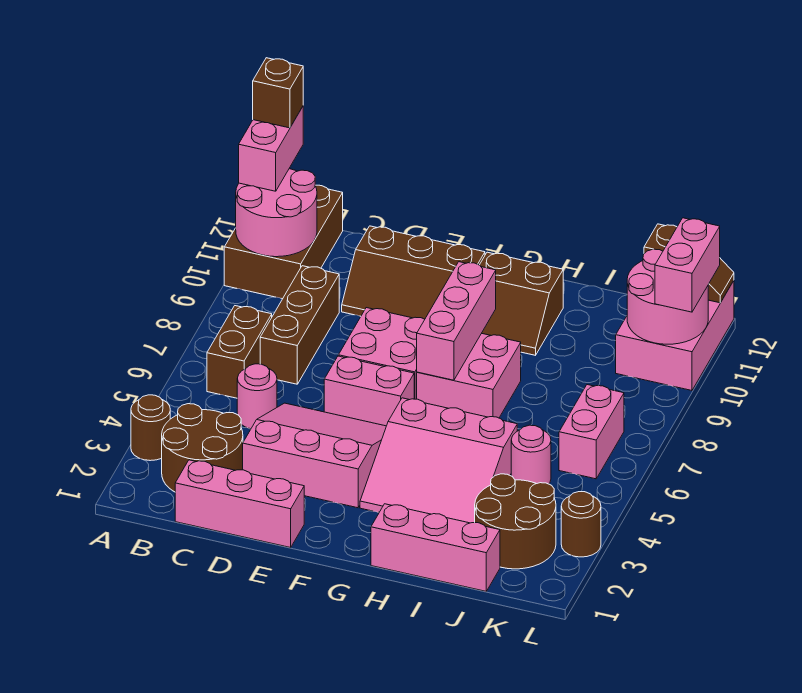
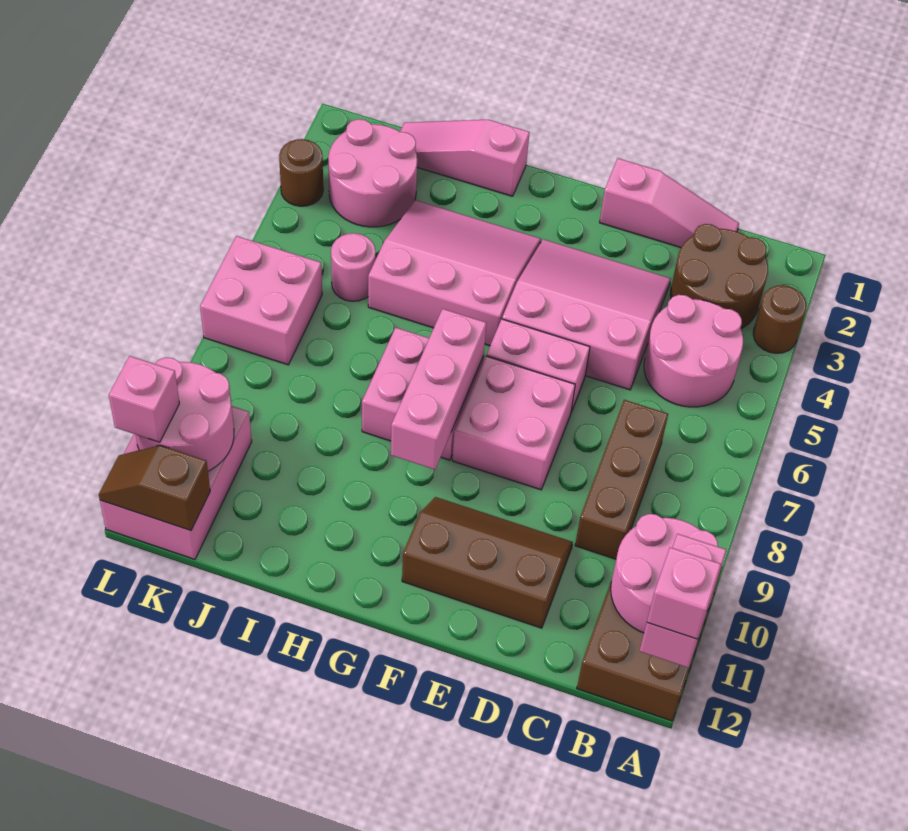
brown 1x1 brick [253,58,303,128] -> pink 1x1 brick [647,547,721,639]
brown 1x2 brick [207,306,272,398] -> none
pink 1x3 brick [175,460,304,548] -> pink 1x3 slope [600,158,739,248]
pink 1x1 round brick [237,364,277,429] -> pink 2x2 round brick [644,295,743,407]
pink 3x3 slope [243,403,386,508] -> pink 3x3 slope turned to [502,239,671,390]
brown 2x2 slope [480,252,563,355] -> none
pink 1x3 brick [371,504,500,591] -> pink 1x3 slope [400,120,530,196]
brown 2x2 round brick [475,474,556,569] -> pink 2x2 round brick [328,119,417,227]
pink 1x2 brick [559,385,624,479] -> pink 2x2 brick [200,236,322,365]
pink 1x2 brick [655,218,720,312] -> pink 1x1 brick [109,356,179,442]

